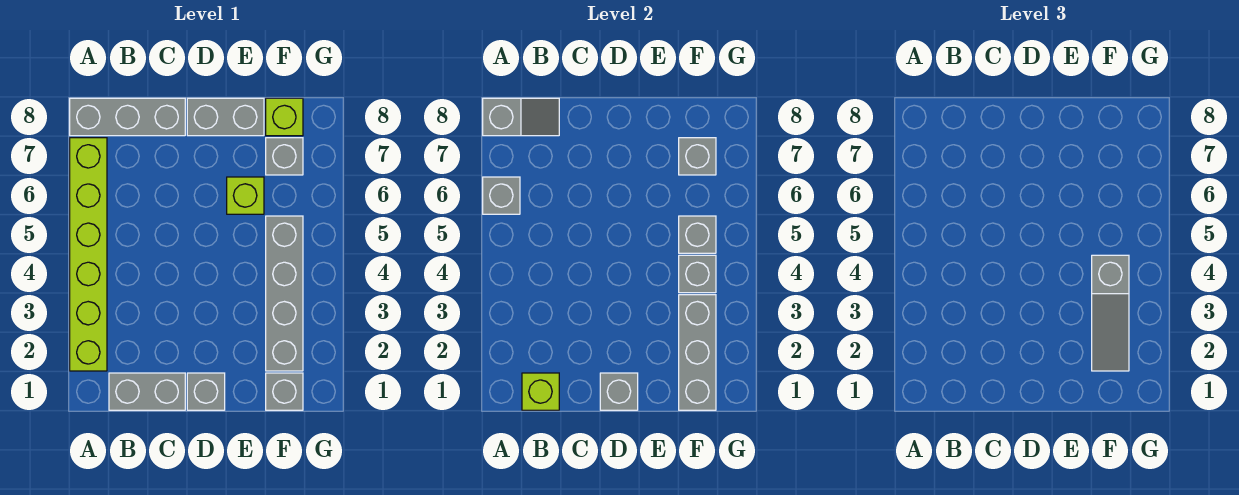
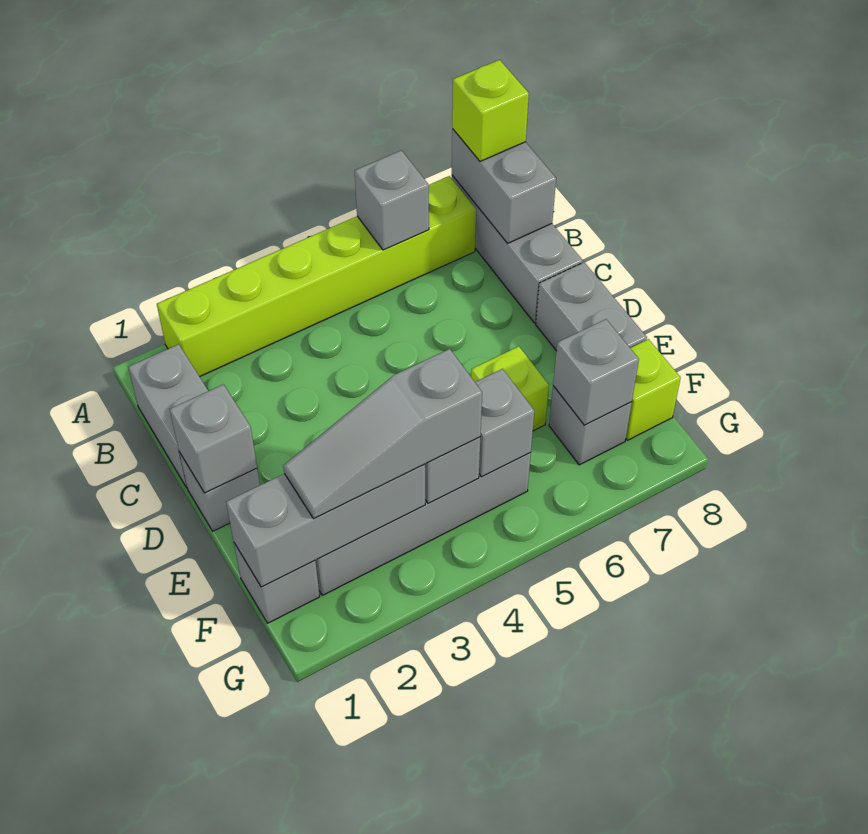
grey 1x2 slope [483,98,559,136] -> grey 1x2 brick [452,129,556,243]
lime 1x1 brick [522,373,559,410] -> lime 1x1 brick moved to [452,60,529,162]

